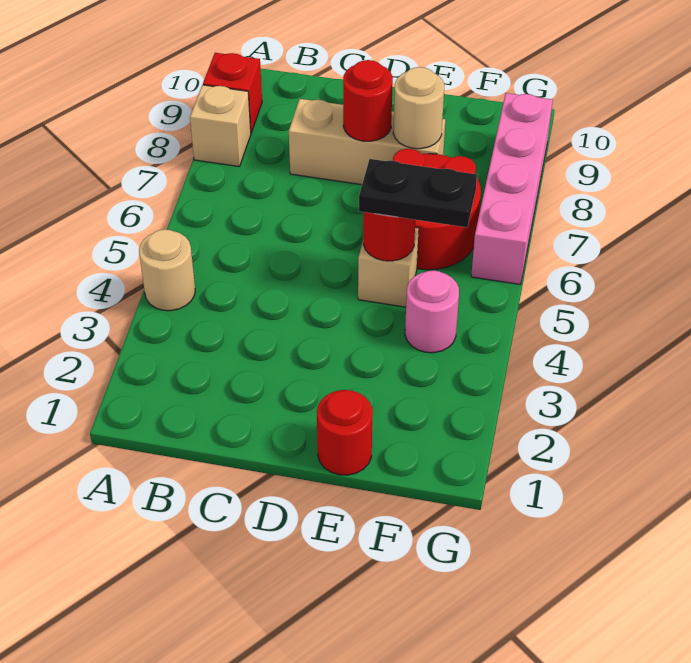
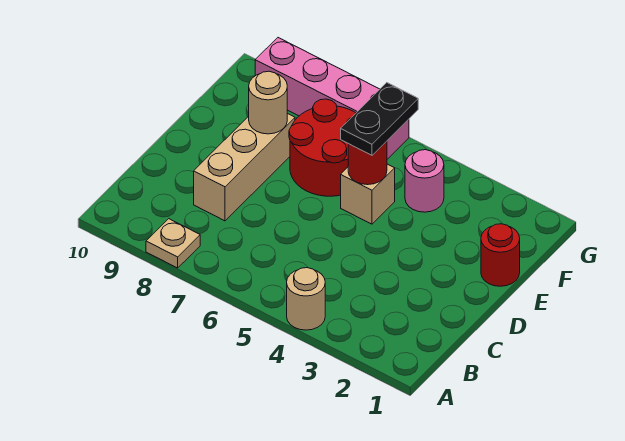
tan 1x1 brick [190,85,251,167] -> tan 1x1 plate [146,219,200,268]
red 1x1 brick [203,53,262,133] -> none
red 1x1 round brick [343,60,393,141] -> none

